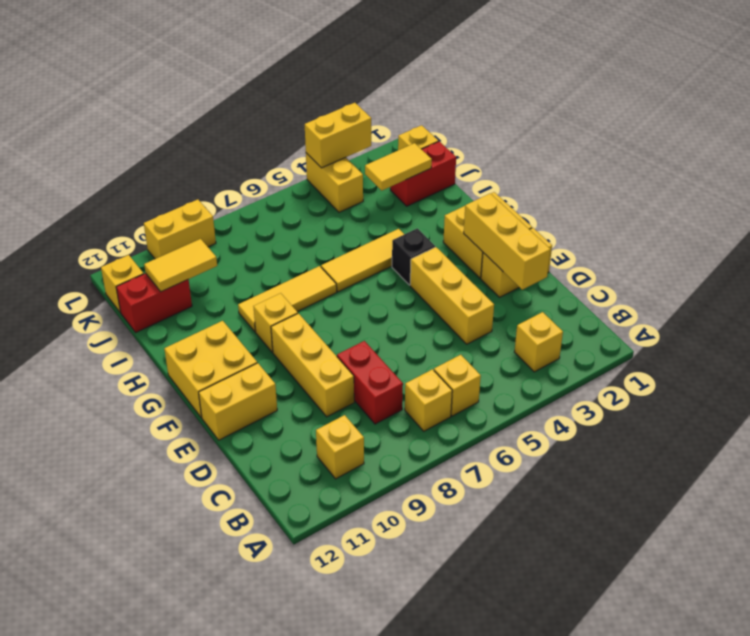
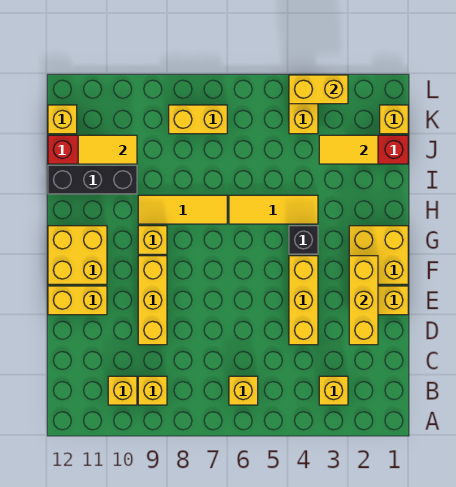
yellow 1x1 brick [405,369,452,431] -> yellow 1x1 brick moved to [138,376,167,405]
red 1x2 brick [337,341,403,424] -> none
none -> black 1x3 brick [48,165,137,194]
yellow 1x2 brick [144,200,216,259] -> yellow 1x2 brick moved to [169,105,227,134]

